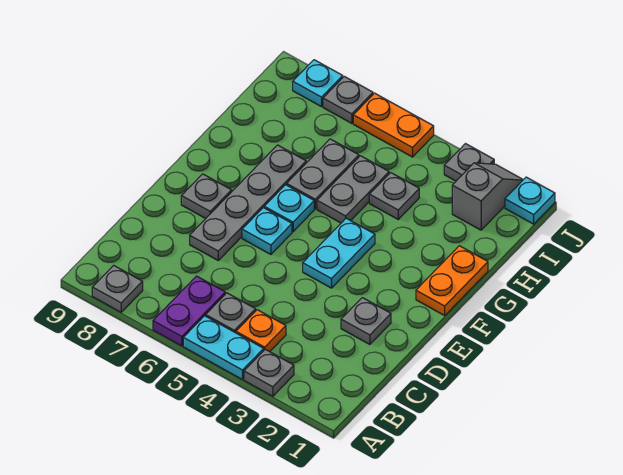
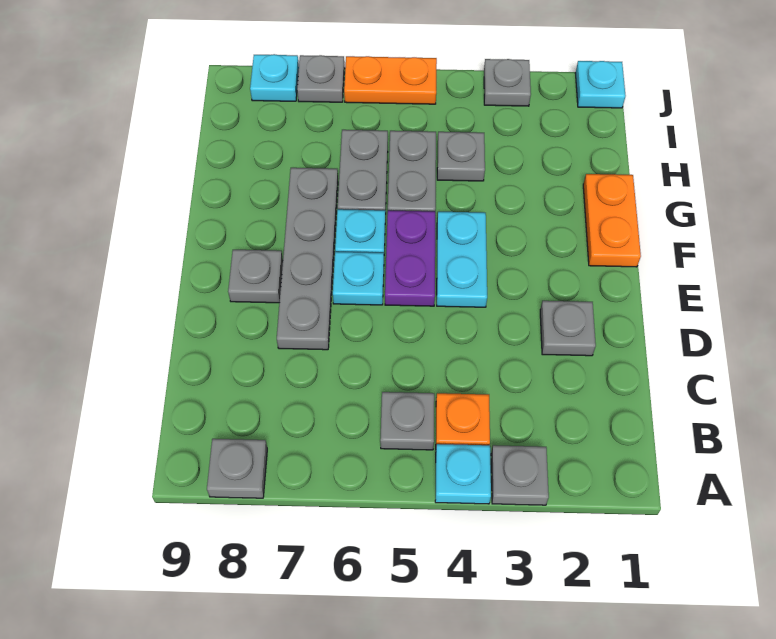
cyan 1x2 plate [183,316,264,380] -> cyan 1x1 plate [435,444,491,504]
purple 1x2 plate [153,276,225,346] -> purple 1x2 plate moved to [385,210,435,306]
grey 1x2 slope [452,163,523,230] -> none

